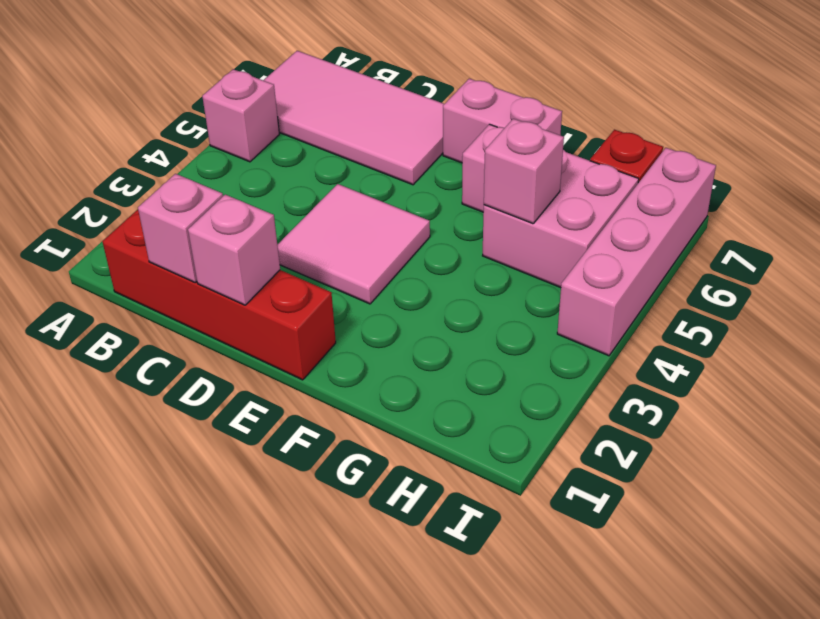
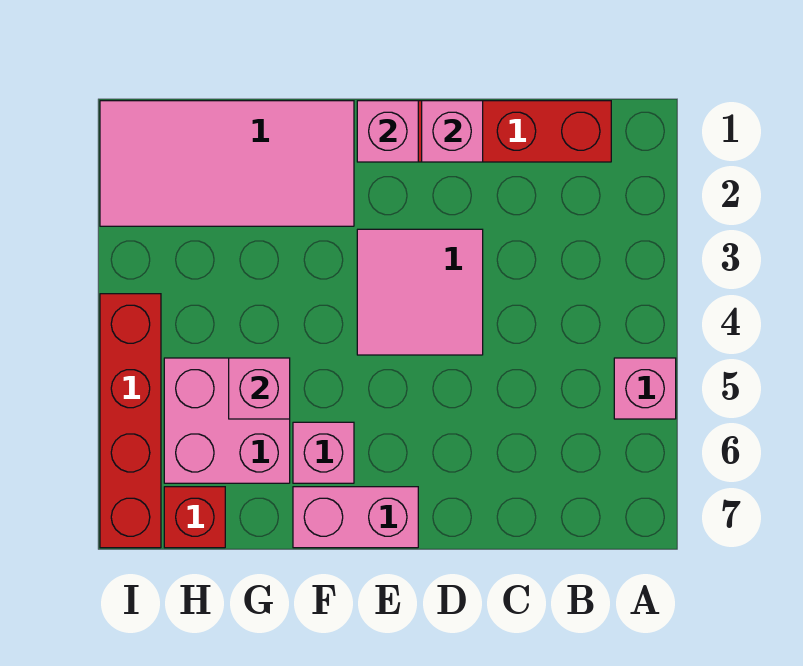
pink 2x4 tile [264,51,444,185] -> pink 2x4 tile moved to [100,101,354,226]
pink 1x1 brick [138,174,223,283] -> pink 1x1 brick moved to [357,101,418,162]
pink 1x4 brick [557,148,716,356] -> red 1x4 brick [100,294,161,548]

